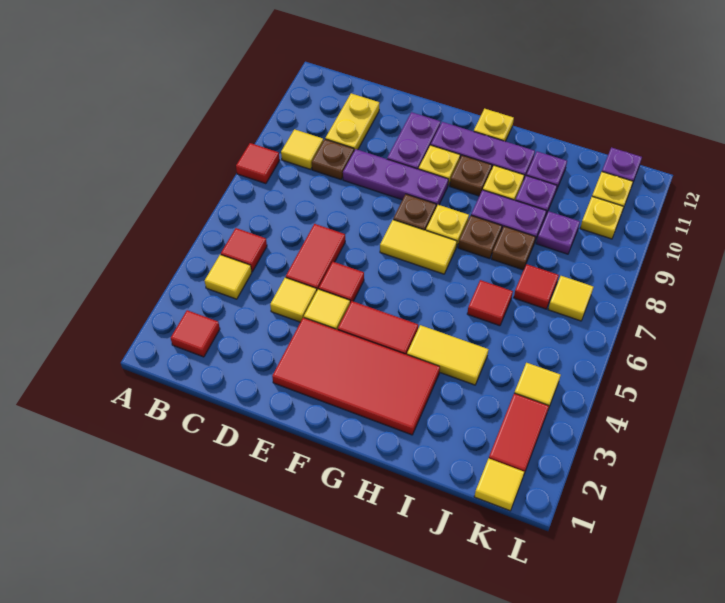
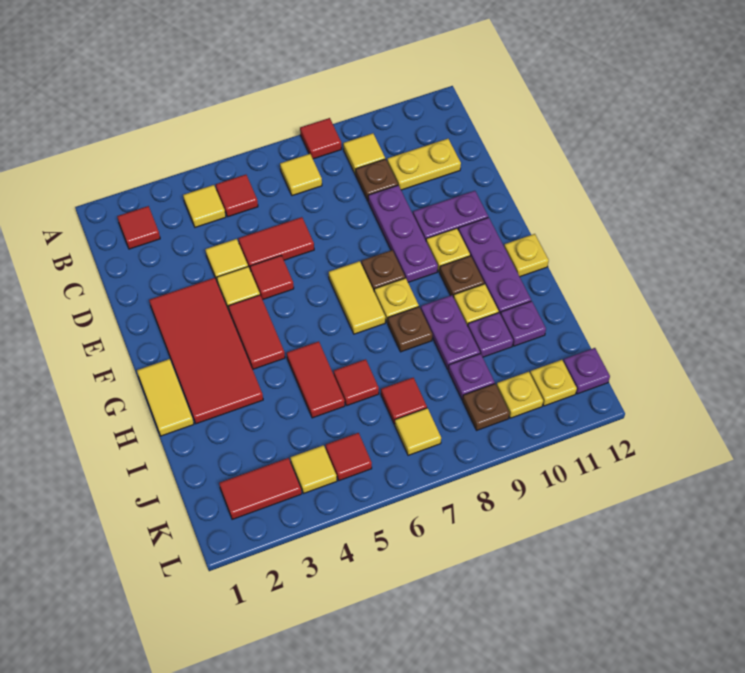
yellow 1x2 tile [407,325,489,385] -> yellow 1x2 tile moved to [137,359,194,436]
none -> red 1x2 tile [287,341,345,418]
brown 1x1 plate [492,226,536,270] -> brown 1x1 plate moved to [463,384,510,430]
yellow 1x1 tile [474,458,524,511] -> yellow 1x1 tile moved to [280,154,322,196]
none -> red 1x1 tile [326,433,372,481]

